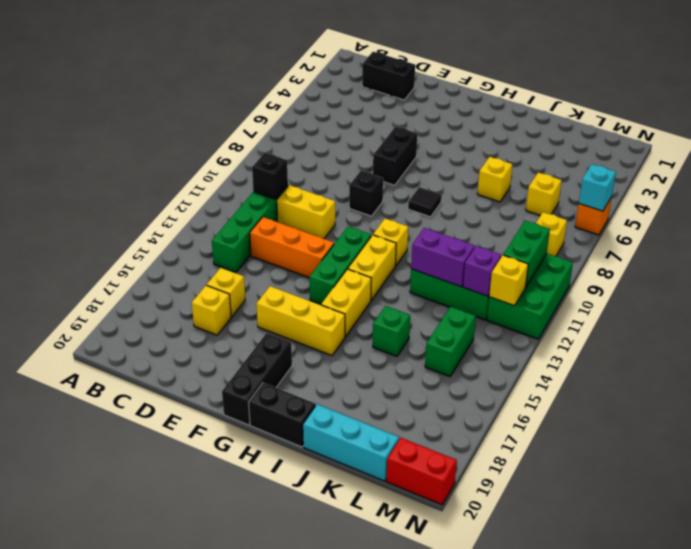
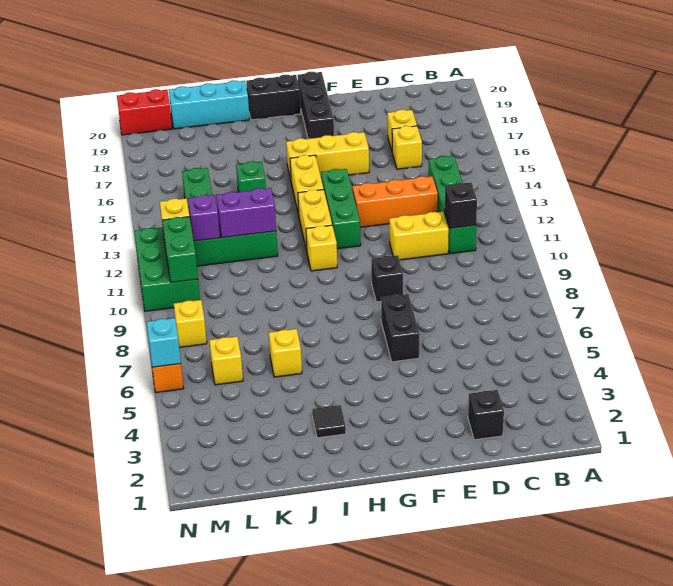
black 1x2 brick [362,52,415,100] -> black 1x1 brick [468,390,504,440]
black 1x1 tile [408,187,442,217] -> black 1x1 tile moved to [312,405,346,438]

